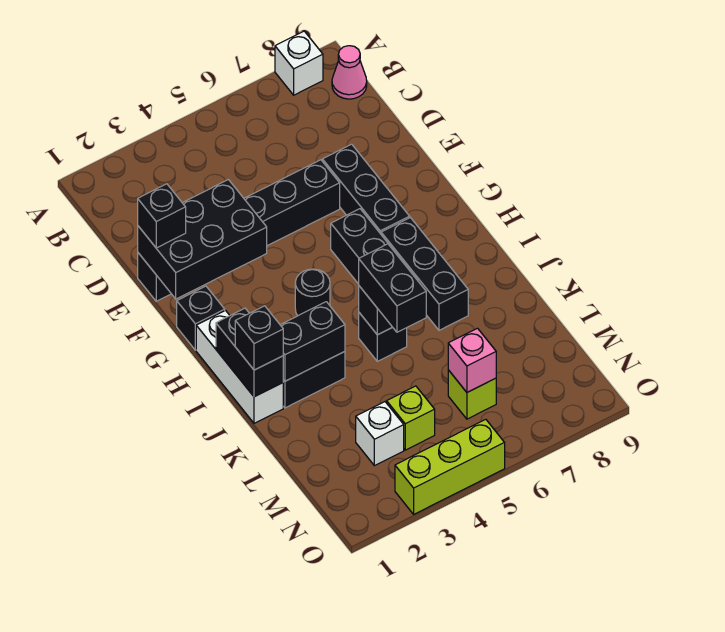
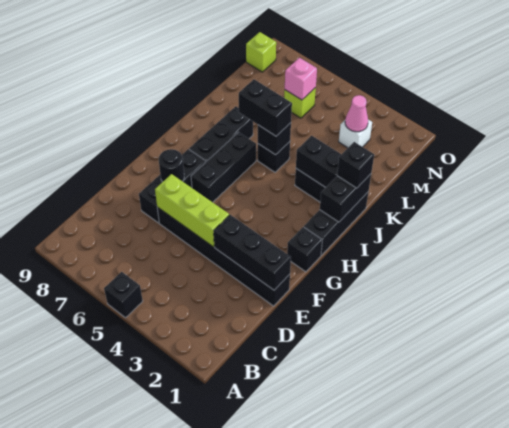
white 1x1 brick [275,31,323,95] -> none
pink 1x1 cone [332,46,367,99] -> pink 1x1 cone moved to [345,95,368,132]
black 2x3 brick [138,180,267,299] -> black 1x3 brick [214,215,291,290]
black 1x1 brick [138,184,186,248] -> black 1x1 brick moved to [104,272,143,318]
white 1x3 brick [196,311,283,423] -> black 1x3 brick [304,192,368,255]
black 1x1 round brick [295,269,330,316] -> black 1x1 round brick moved to [159,149,184,182]
black 1x2 brick [359,244,426,332] -> black 1x2 brick turned to [239,79,292,136]
lime 1x1 brick [387,386,435,450] -> lime 1x1 brick moved to [246,32,276,72]
lime 1x3 brick [395,419,505,514] -> lime 1x3 brick moved to [155,174,229,247]

